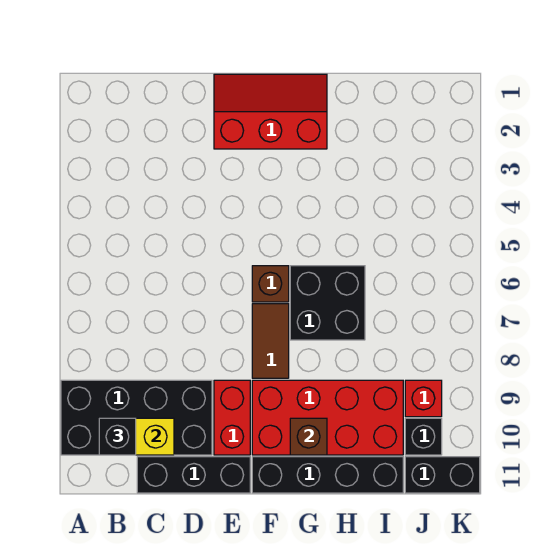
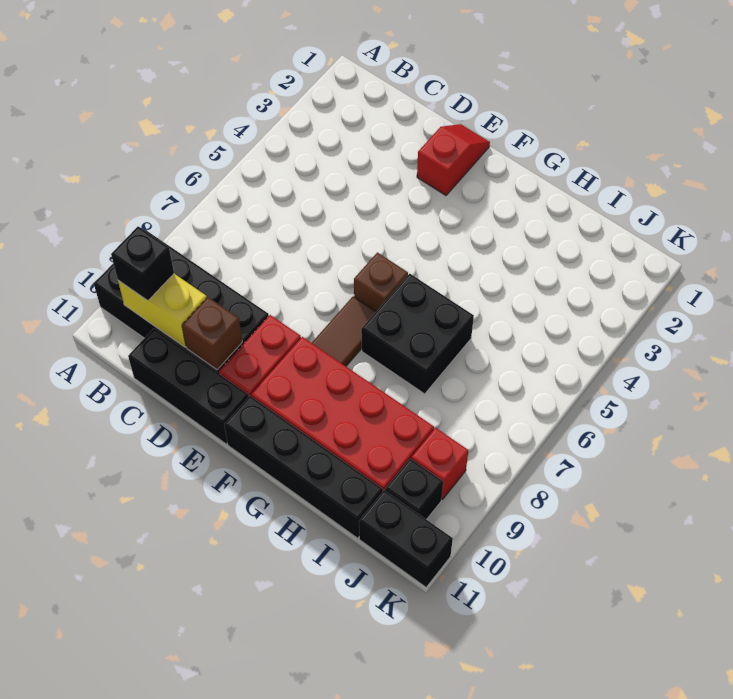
red 2x3 slope [214,74,327,149] -> red 1x2 slope [417,124,490,195]
brown 1x1 brick [290,418,327,455] -> brown 1x1 brick moved to [182,297,242,370]

